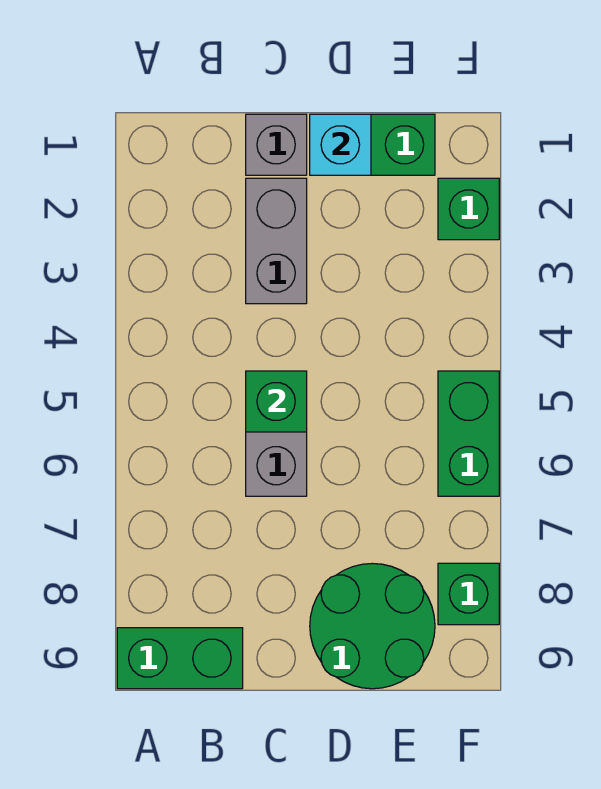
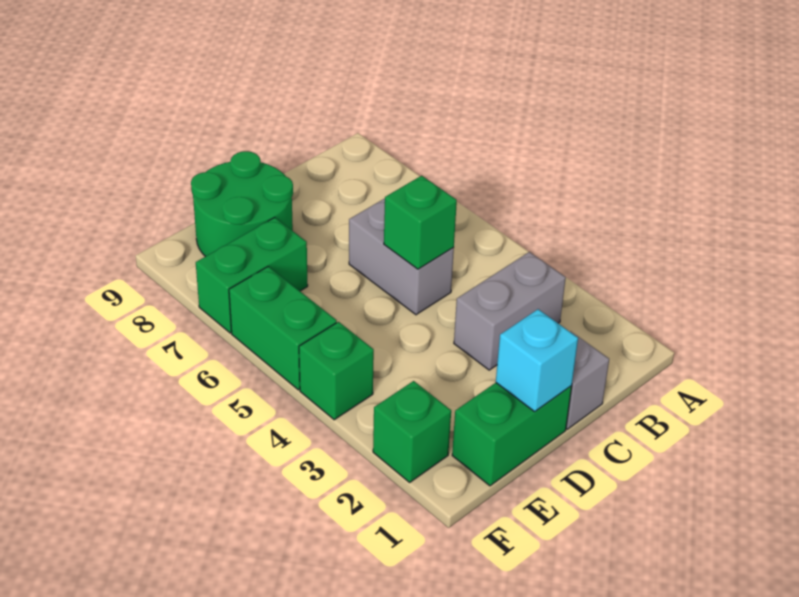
green 1x2 brick [117,628,243,689] -> green 1x2 brick moved to [196,217,308,333]
grey 1x2 brick [246,178,307,304] -> grey 1x2 brick turned to [454,252,566,370]
green 1x1 brick [438,563,499,625] -> green 1x1 brick moved to [299,322,374,420]

